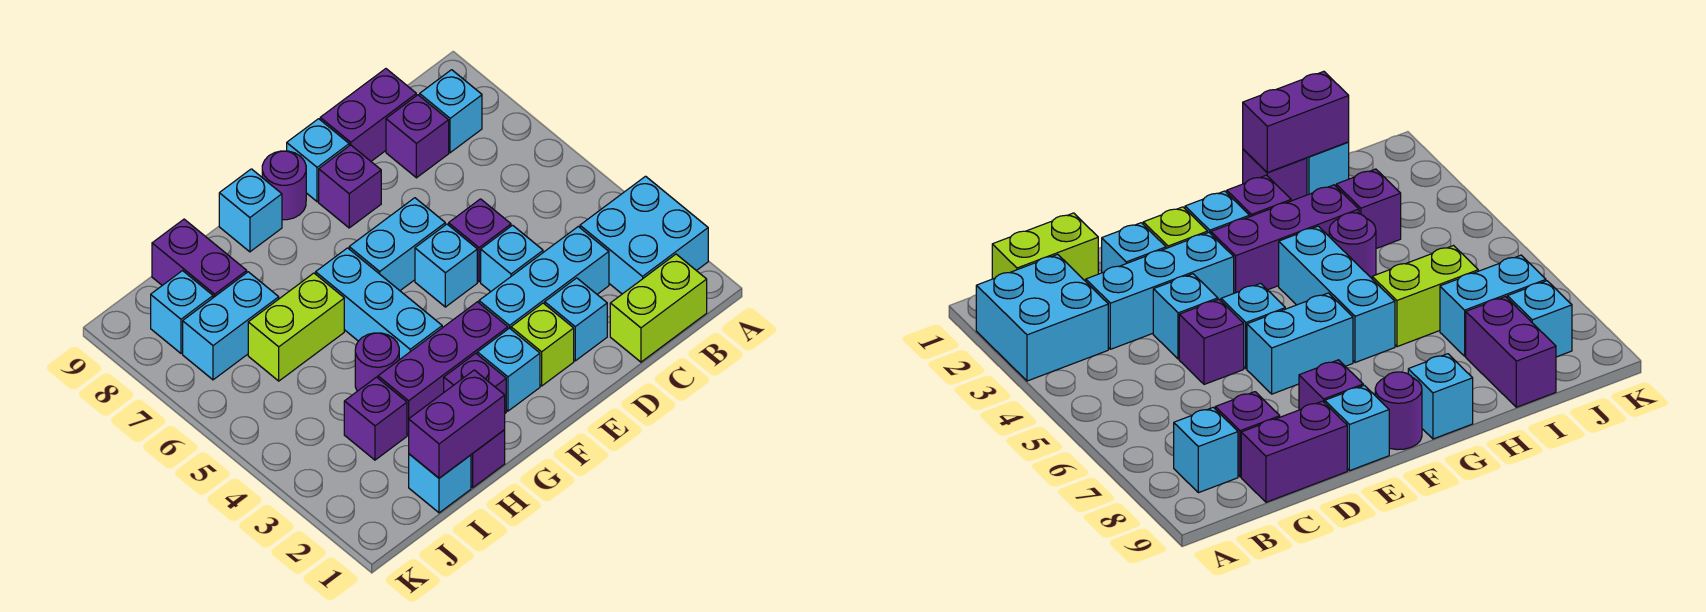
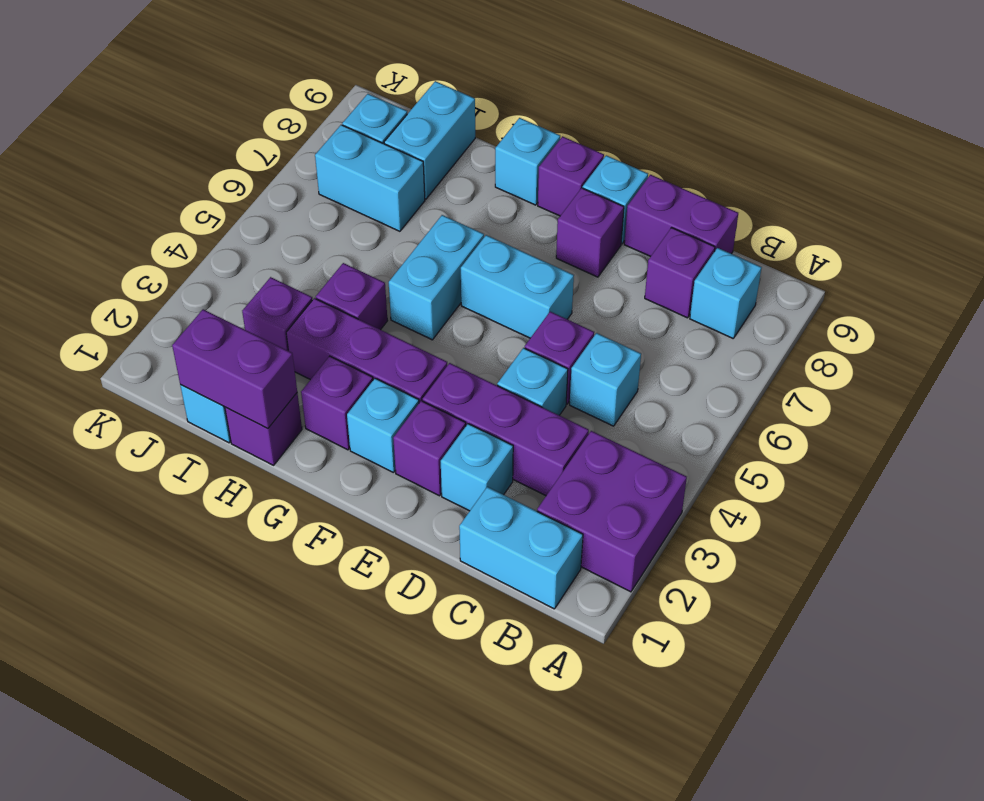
cyan 2x2 brick [580,176,708,294] -> purple 2x2 brick [537,431,687,592]
lime 1x2 brick [610,254,707,362] -> cyan 1x2 brick [459,487,583,609]
cyan 1x3 brick [479,227,609,329] -> purple 1x3 brick [423,363,589,496]
lime 1x1 brick [511,303,574,386] -> purple 1x1 brick [393,401,466,496]
cyan 1x1 brick [415,224,477,307] -> cyan 1x1 brick moved to [570,333,641,426]
purple 1x1 round brick [262,151,306,220] -> purple 1x1 brick [538,136,604,216]
cyan 1x3 brick [316,248,442,360] -> cyan 1x2 brick [389,215,484,340]
purple 1x1 round brick [355,333,399,391] -> purple 1x1 brick [316,263,388,330]
lime 1x2 brick [248,273,344,381] -> none
purple 1x2 brick [152,219,247,298] -> cyan 1x2 brick [384,81,475,199]

